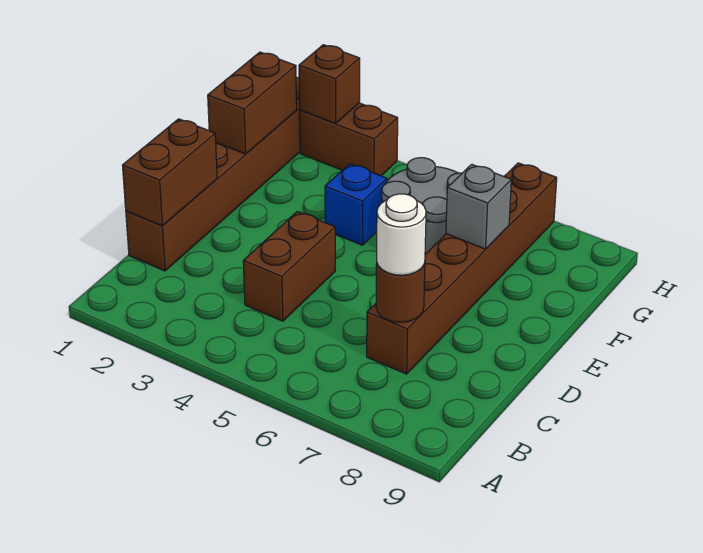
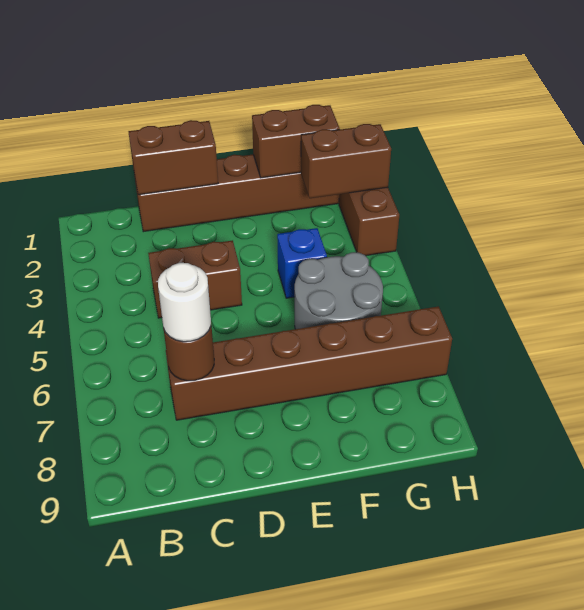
grey 1x1 brick [446,164,511,249] -> none
brown 1x1 brick [299,45,360,123] -> brown 1x2 brick [301,124,391,198]

